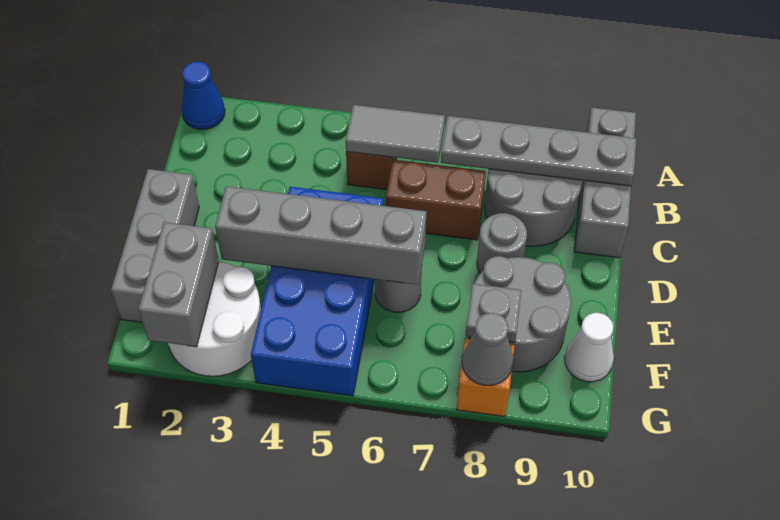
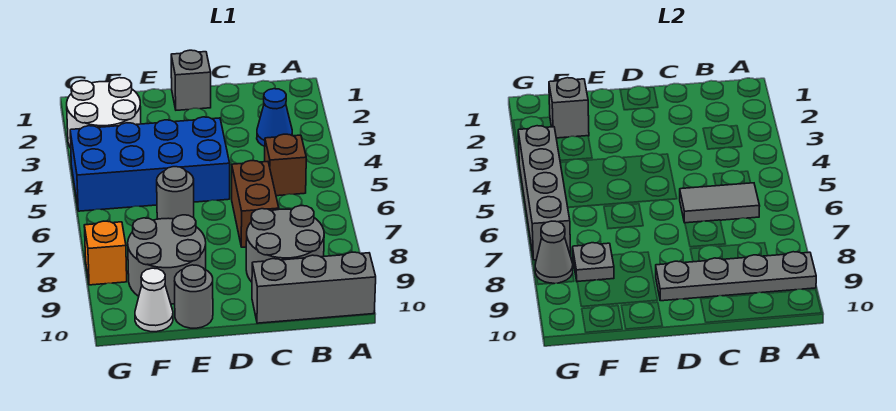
blue 1x1 cone [181,62,225,129] -> blue 1x1 cone moved to [257,89,292,146]
grey 1x2 tile [345,105,445,163] -> grey 1x2 tile turned to [680,183,760,223]
grey 1x4 plate [441,116,636,186] -> grey 1x4 plate turned to [656,252,816,301]
grey 1x3 brick [111,169,199,322] -> grey 1x1 brick [171,50,211,110]
grey 1x1 round brick [477,213,527,273] -> grey 1x1 round brick moved to [175,265,213,328]
grey 1x4 brick [215,186,426,285] -> grey 1x4 brick moved to [518,126,571,260]
grey 1x2 brick [138,222,219,347] -> grey 1x1 brick [549,78,589,138]

